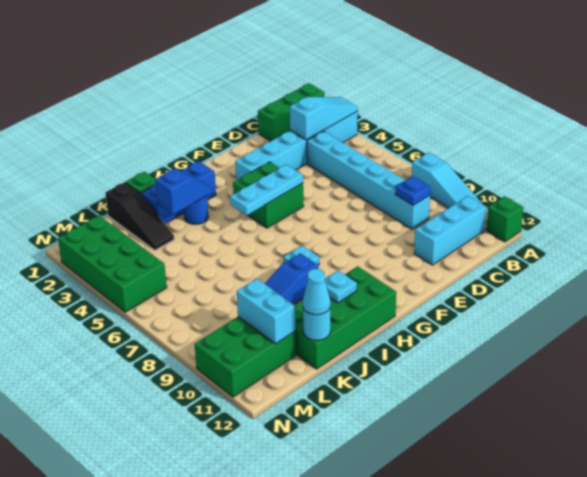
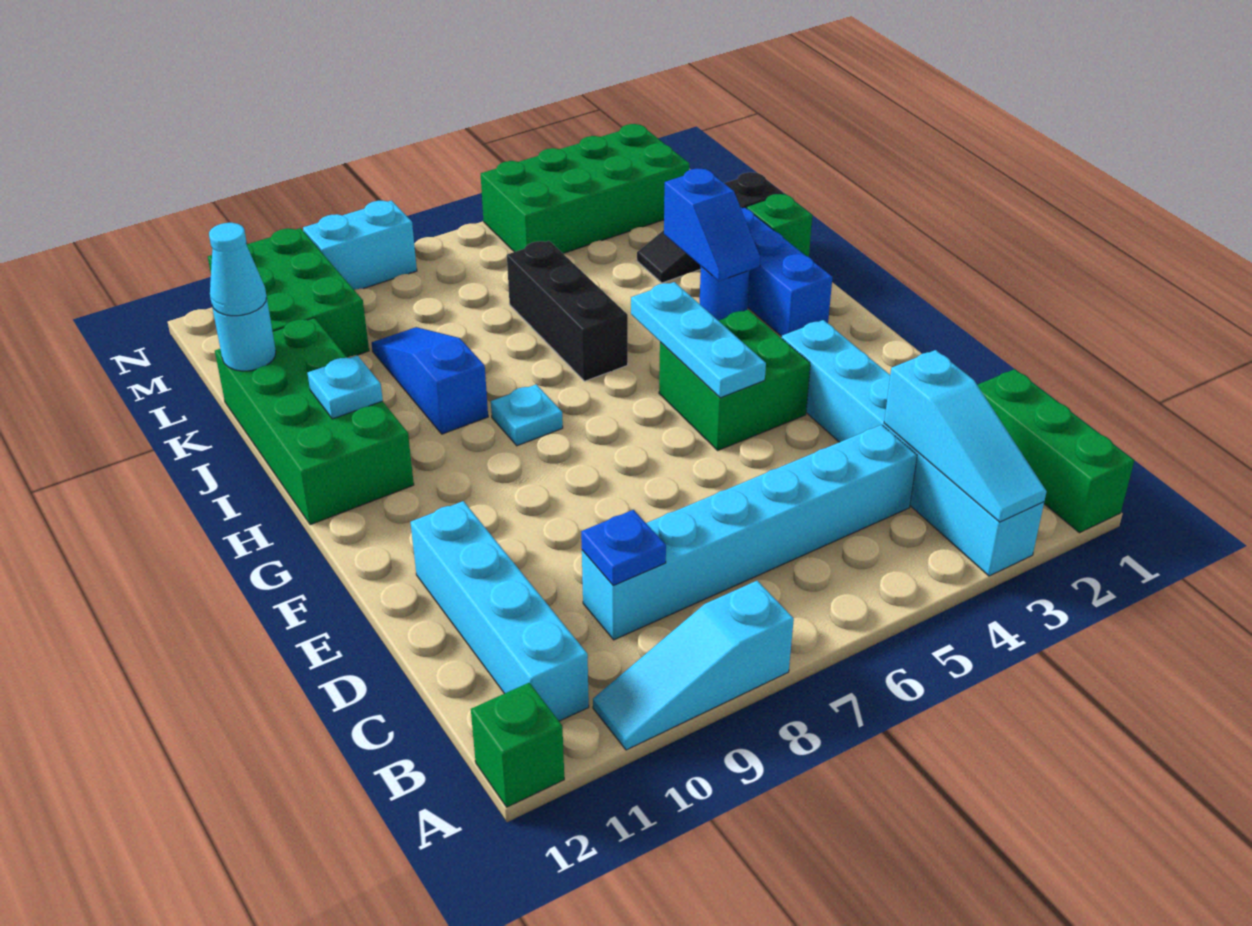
cyan 1x3 brick [414,196,486,265] -> cyan 1x4 brick [411,501,589,721]
none -> black 1x3 brick [507,241,628,381]
cyan 1x2 brick [237,279,296,344] -> cyan 1x2 brick moved to [303,200,417,290]

